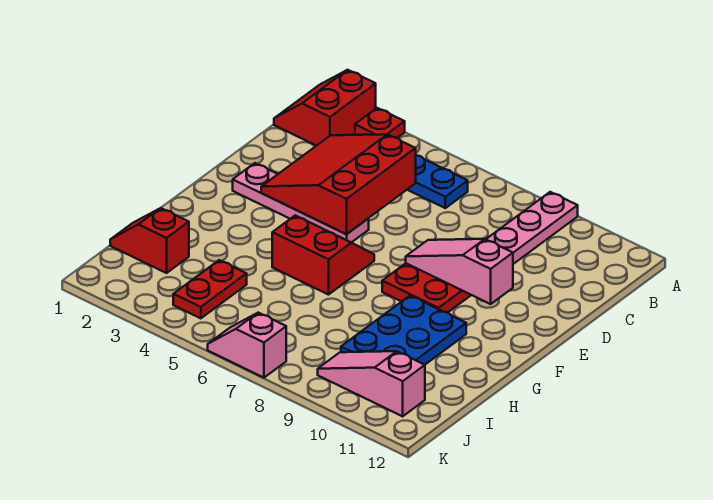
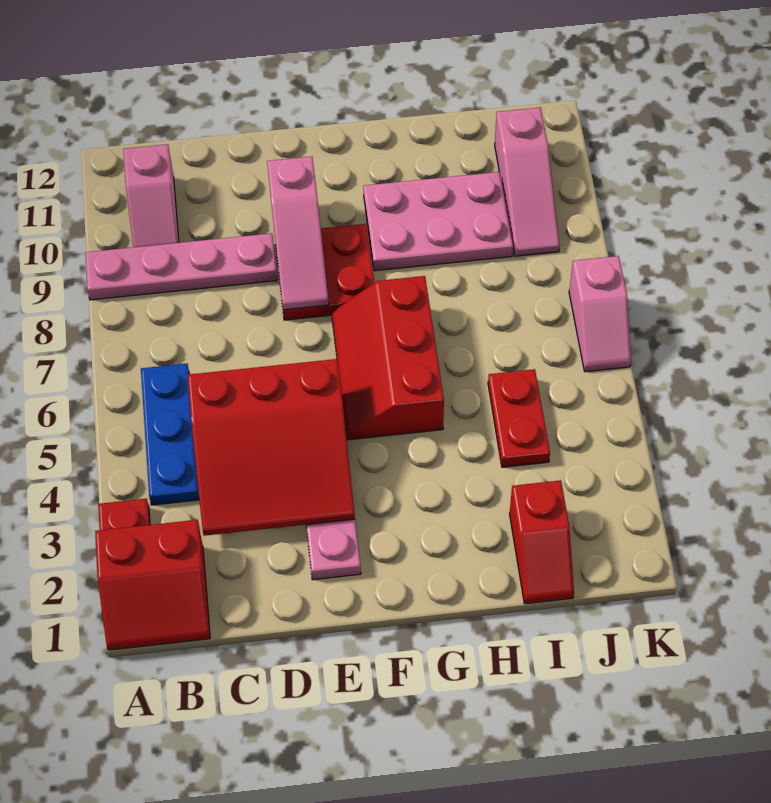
none -> pink 1x2 slope [123,144,179,247]
red 2x2 slope [272,215,374,295] -> red 2x3 slope [332,276,444,440]
blue 2x3 plate [341,296,466,365] -> pink 2x3 plate [363,172,513,271]
red 1x2 plate [173,260,247,318] -> red 1x2 plate turned to [488,369,550,467]

